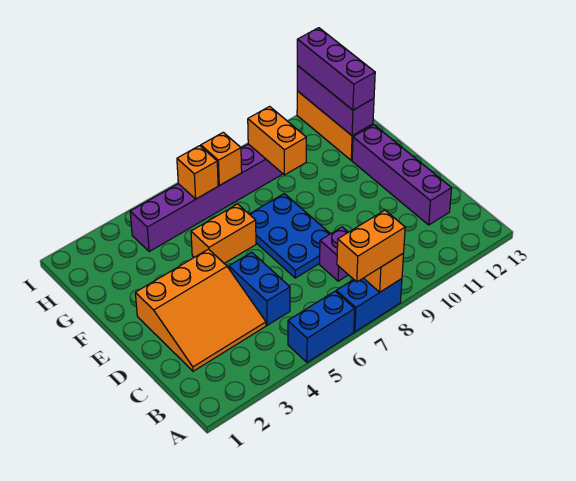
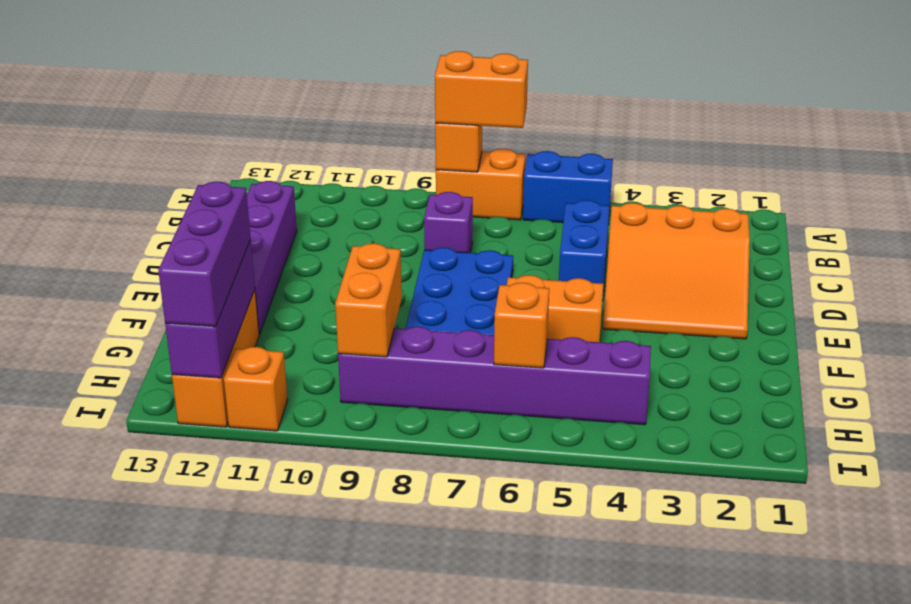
blue 1x2 brick [336,278,402,332] -> orange 1x2 brick [436,149,525,220]
orange 3x3 slope [135,249,266,371] -> orange 3x3 slope turned to [603,203,750,339]
orange 1x1 brick [201,132,242,186] -> orange 1x1 brick moved to [224,347,287,431]

